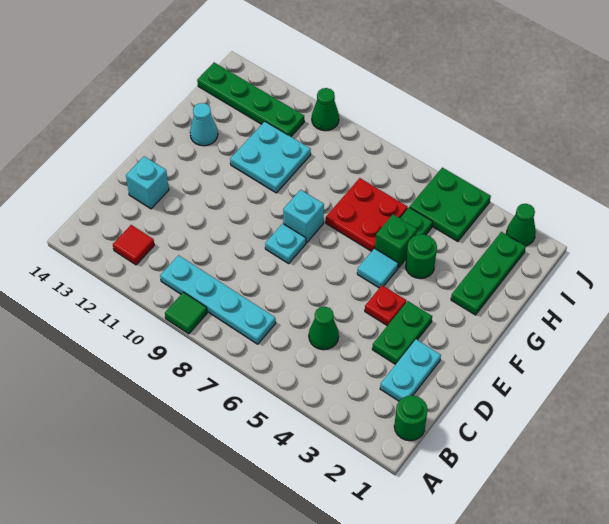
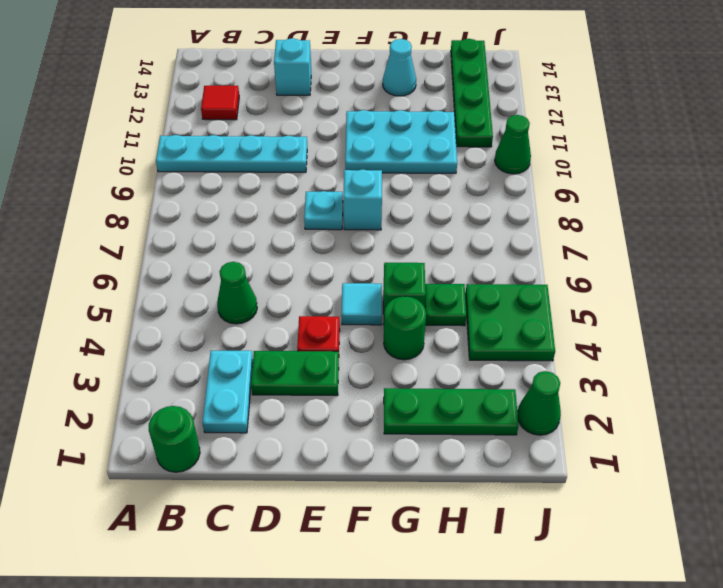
green 1x1 tile [165,292,207,334] -> none
cyan 1x4 plate [160,255,276,344] -> cyan 1x4 plate turned to [156,135,307,172]
cyan 1x2 plate [380,339,441,401] -> cyan 1x2 plate turned to [202,351,253,433]
red 2x2 plate [326,178,408,251] -> none
cyan 2x2 plate [230,122,311,193] -> cyan 2x3 plate [345,110,457,173]

